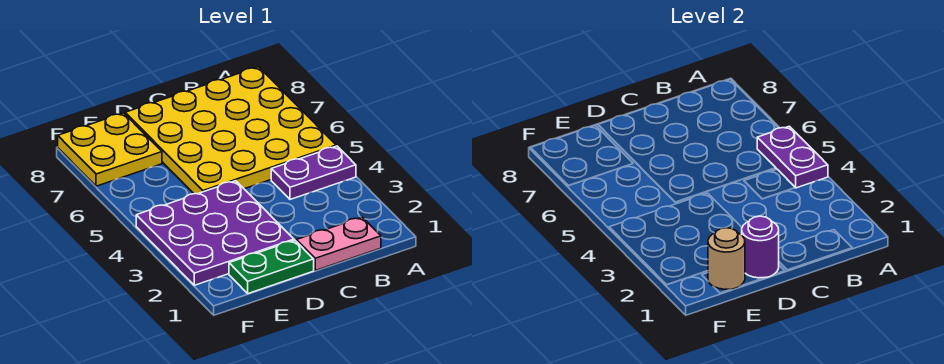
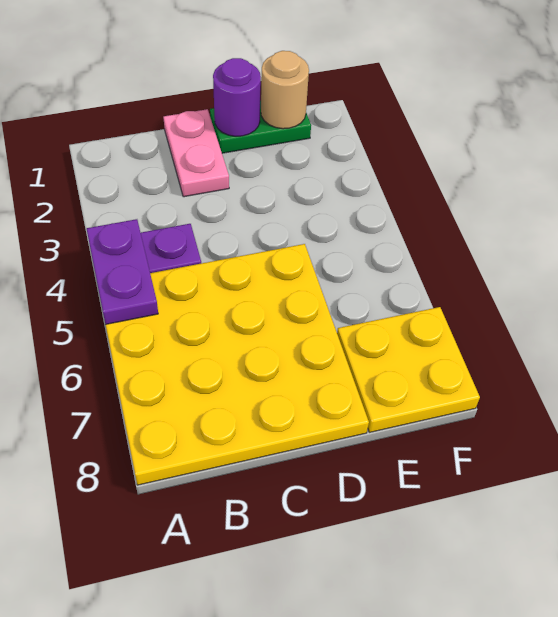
pink 1x2 plate [296,217,381,270] -> pink 1x2 plate turned to [163,109,229,197]
purple 3x3 plate [136,181,294,285] -> none

